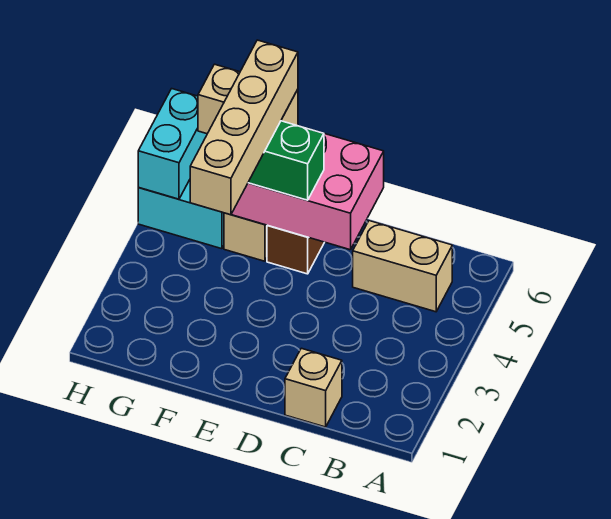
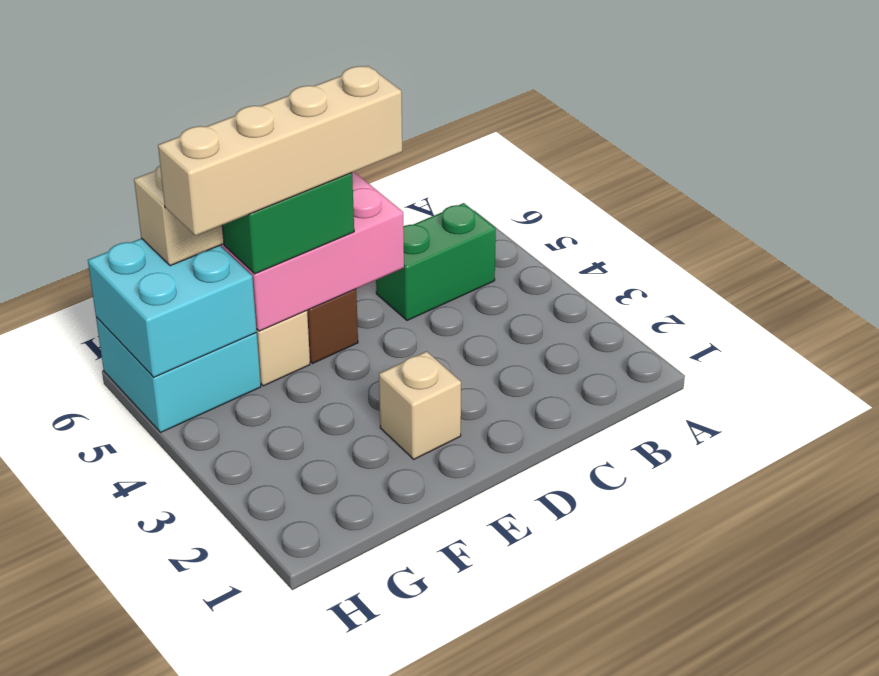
tan 1x2 brick [353,221,452,312] -> green 1x2 brick [376,203,496,320]
tan 1x1 brick [285,348,342,427] -> tan 1x1 brick moved to [379,351,461,459]
tan 1x4 brick [190,40,298,215] -> tan 1x4 brick turned to [158,66,402,236]
cyan 1x2 brick [138,89,207,199] -> cyan 2x2 brick [88,238,257,377]

